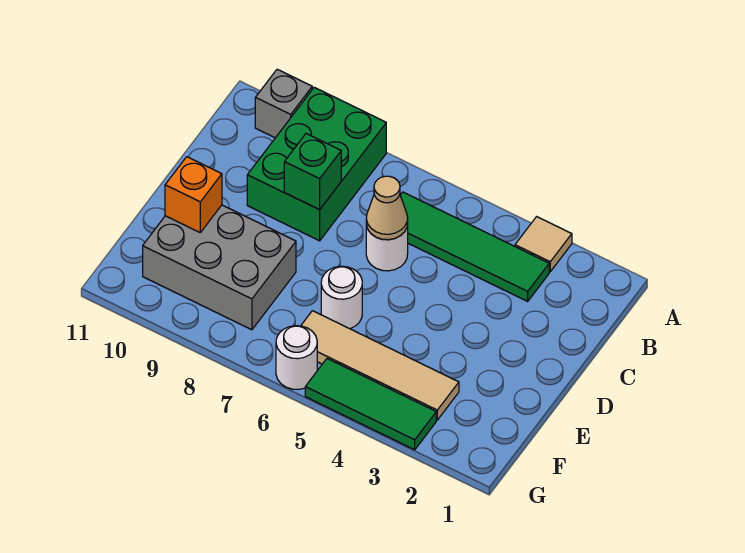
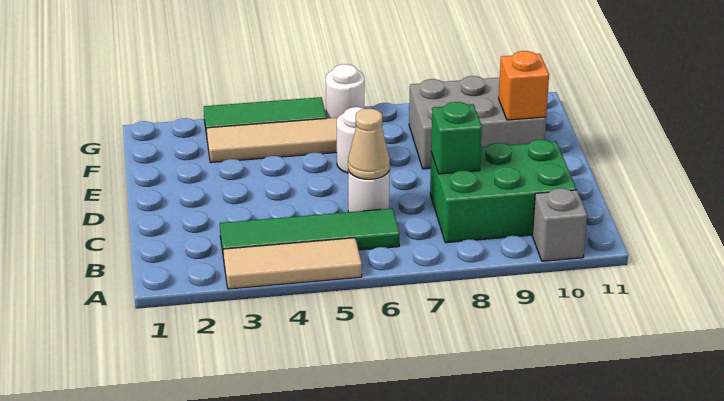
tan 1x1 tile [515,217,572,272] -> tan 1x3 tile [223,238,362,289]
green 2x3 brick [247,87,386,241] -> green 2x3 brick turned to [430,140,576,243]

